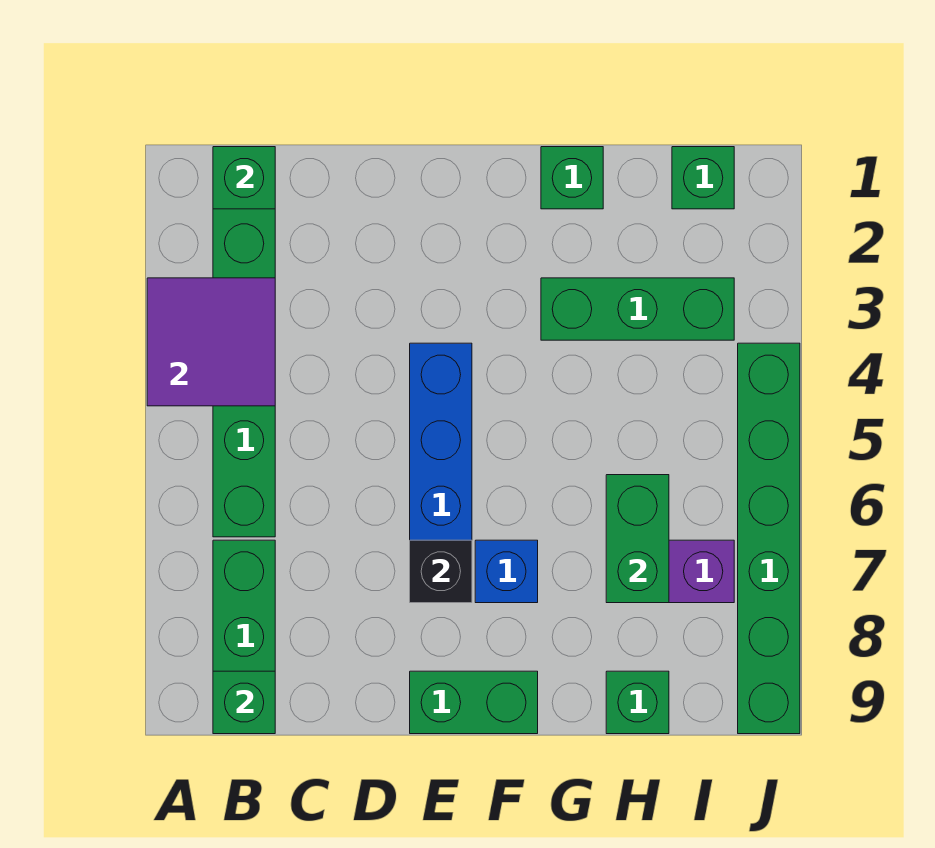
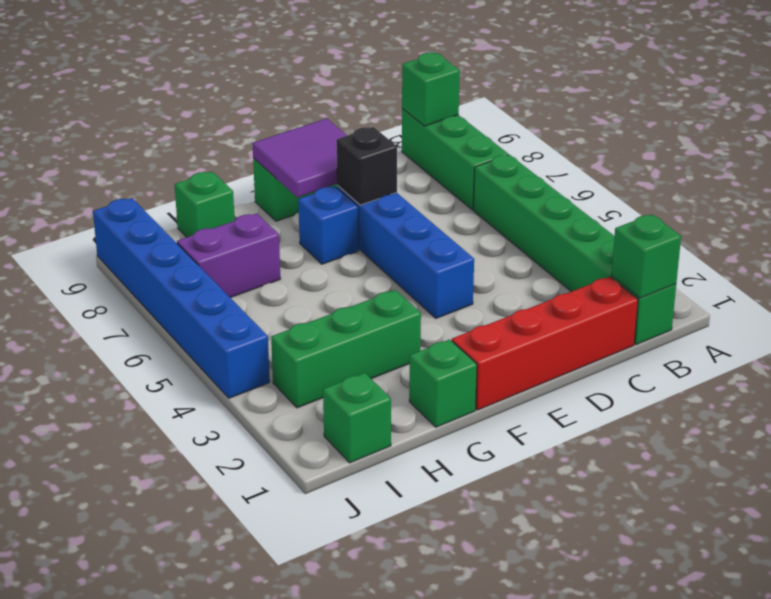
purple 2x2 tile [147,278,275,406] -> purple 2x2 tile moved to [253,119,347,197]
none -> red 1x4 brick [452,277,638,410]
green 1x2 brick [606,475,669,603] -> none
green 1x6 brick [738,343,800,734] -> blue 1x6 brick [93,198,270,398]

